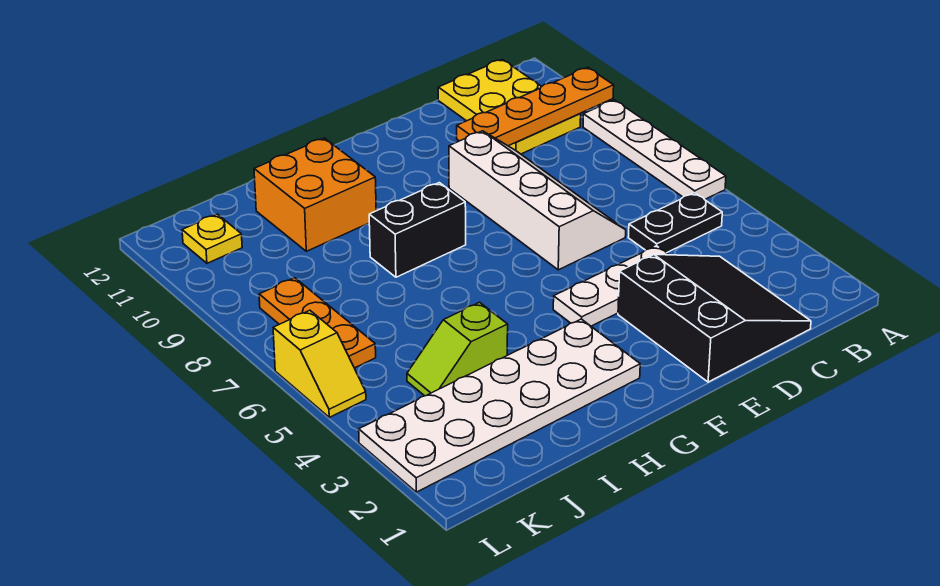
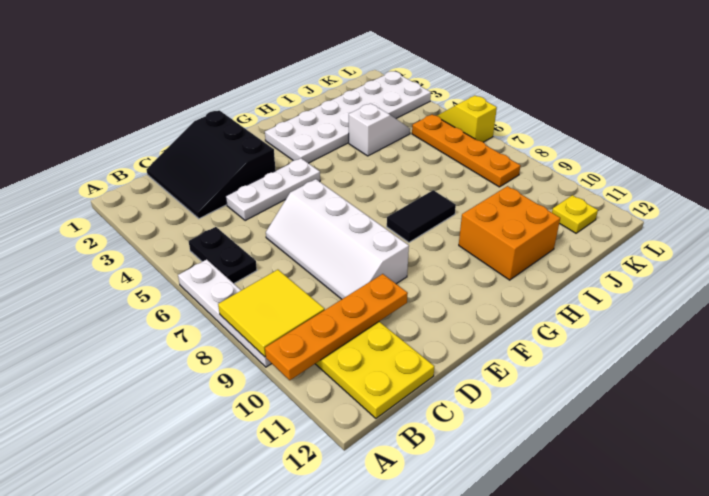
none -> yellow 2x2 tile [218,270,325,357]
black 1x2 plate [628,193,722,253] -> black 1x2 plate turned to [189,227,257,283]
black 1x2 brick [369,183,466,277] -> black 1x2 tile [387,190,456,242]
lime 1x2 slope [407,302,508,396] -> white 1x2 slope [349,103,410,156]
orange 1x3 plate [259,278,376,368] -> orange 1x4 plate [412,114,520,187]

